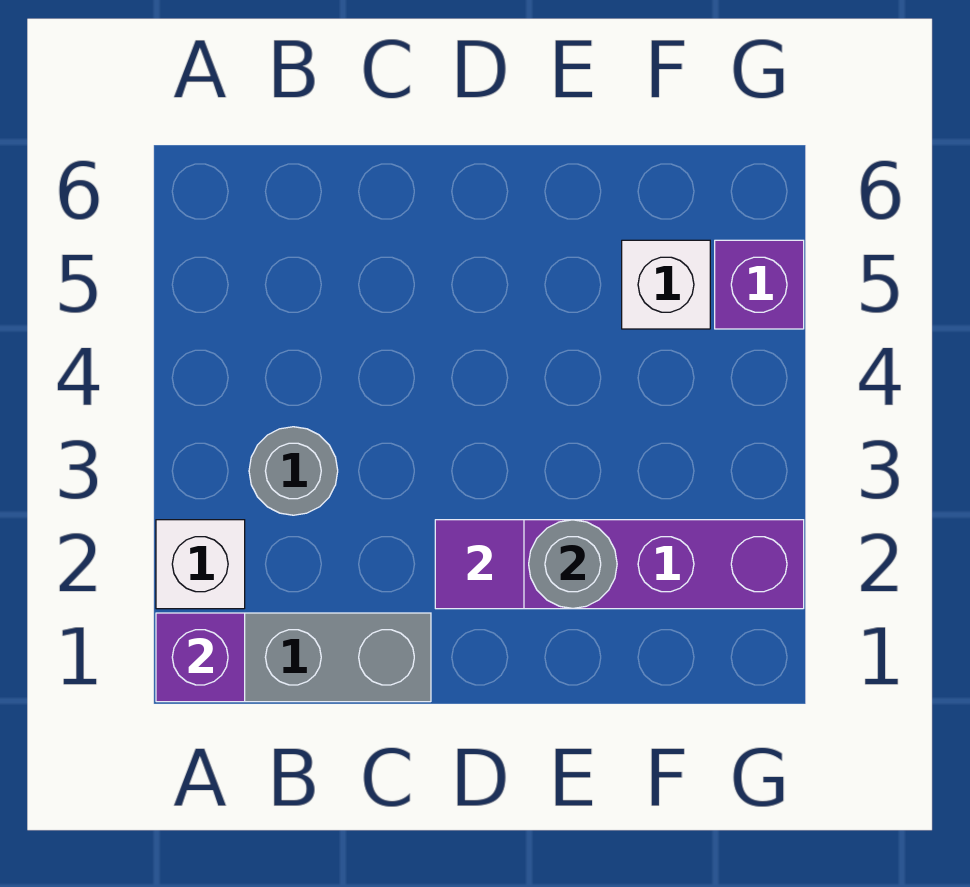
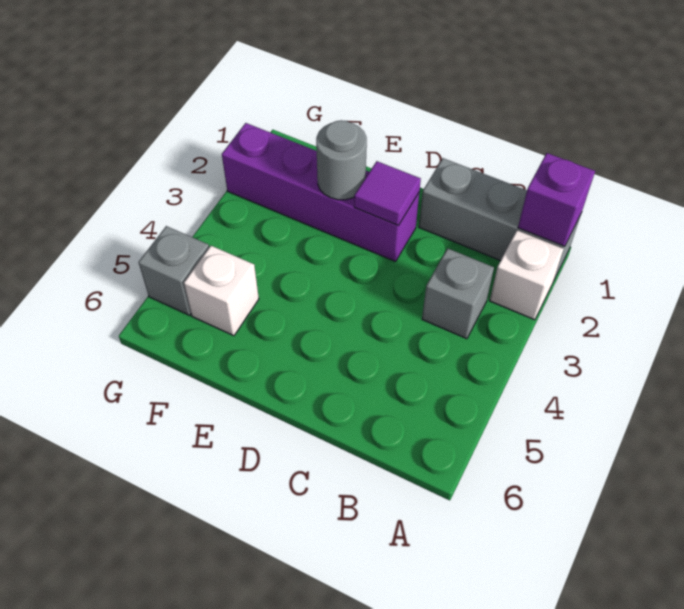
grey 1x1 round brick [249,427,338,515] -> grey 1x1 brick [422,248,494,339]
purple 1x1 brick [715,240,804,329] -> grey 1x1 brick [139,226,209,315]

